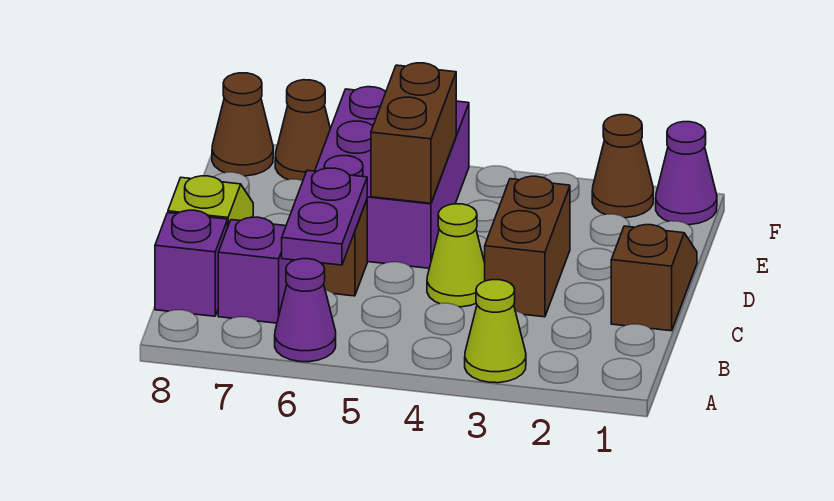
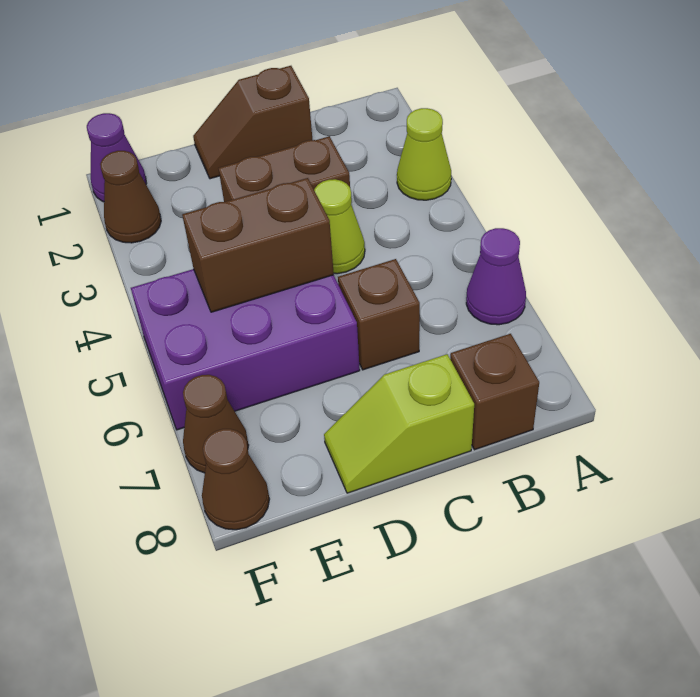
purple 1x2 plate [282,168,367,265] -> none
purple 1x1 brick [218,217,291,323] -> none
purple 1x1 brick [155,210,228,316] -> brown 1x1 brick [450,334,539,450]

